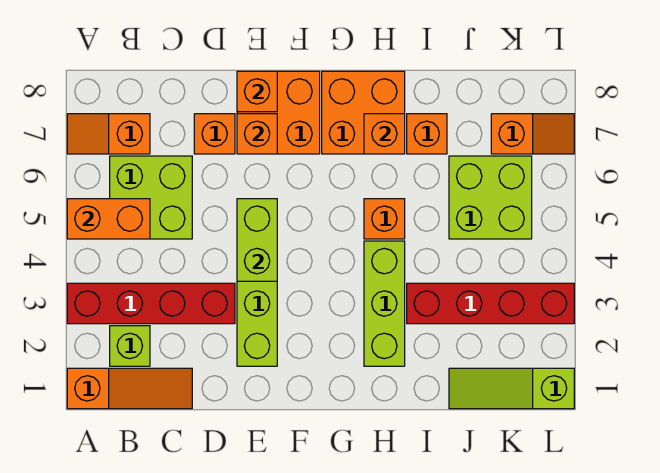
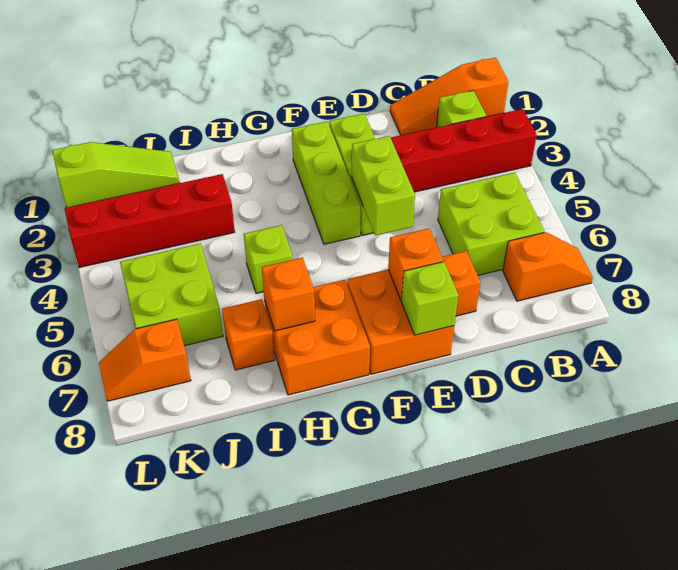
orange 1x2 brick [67,199,150,239] -> none
orange 1x1 brick [237,71,277,112] -> lime 1x1 brick [402,262,458,335]
lime 1x3 brick [364,241,405,366] -> lime 1x3 brick moved to [292,122,361,244]
orange 1x1 brick [364,199,405,239] -> lime 1x1 brick [244,225,293,294]

